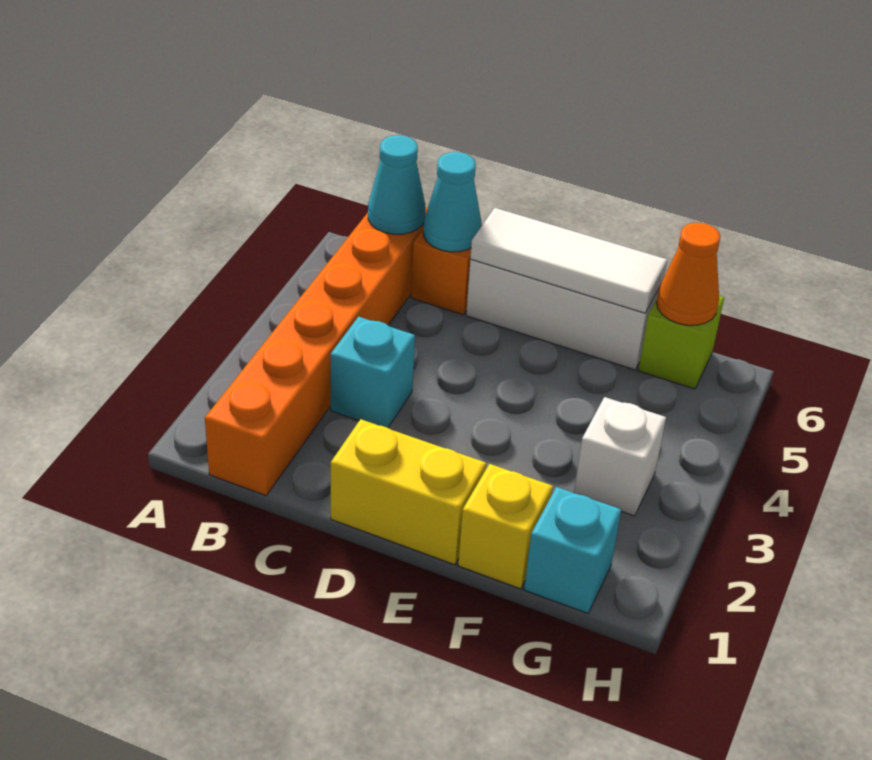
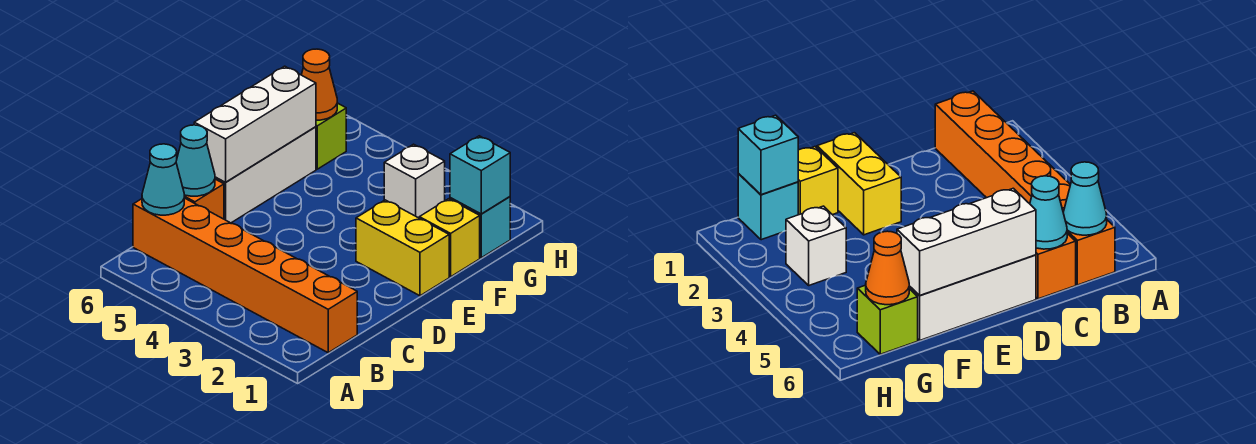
cyan 1x1 brick [331,317,415,428] -> cyan 1x1 brick moved to [450,136,510,214]
yellow 1x2 brick [331,419,486,565] -> yellow 1x2 brick turned to [356,200,449,296]
white 1x3 tile [470,208,667,313] -> white 1x3 brick [194,66,316,183]

